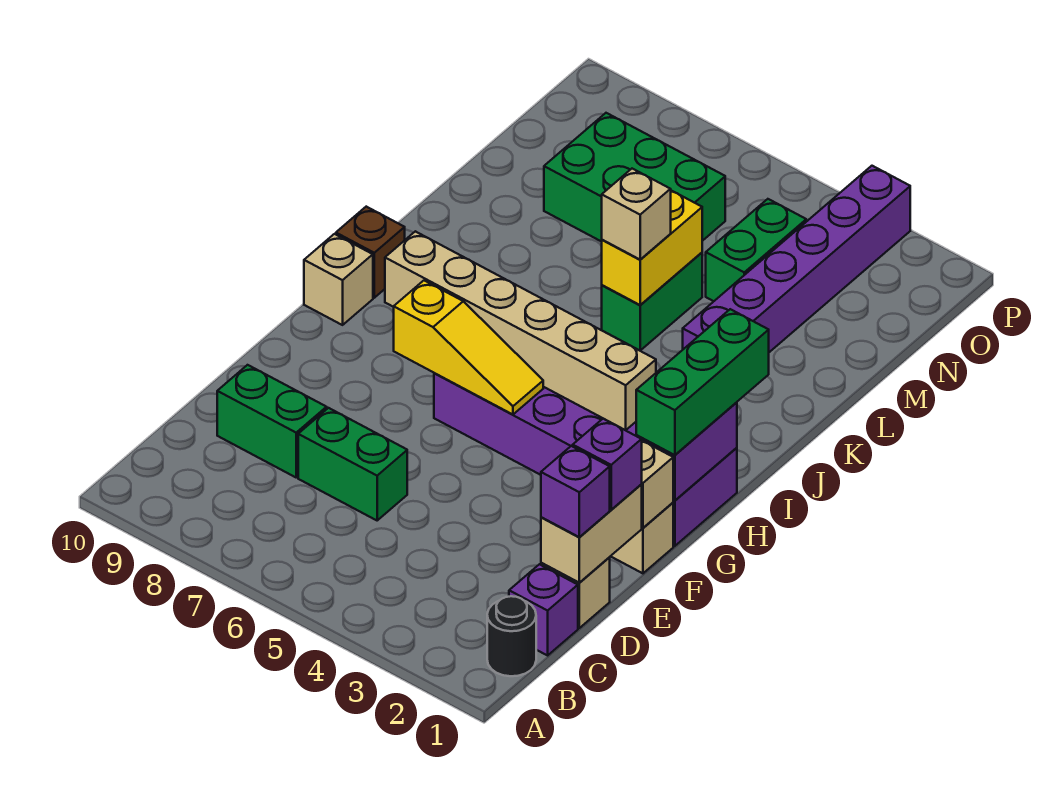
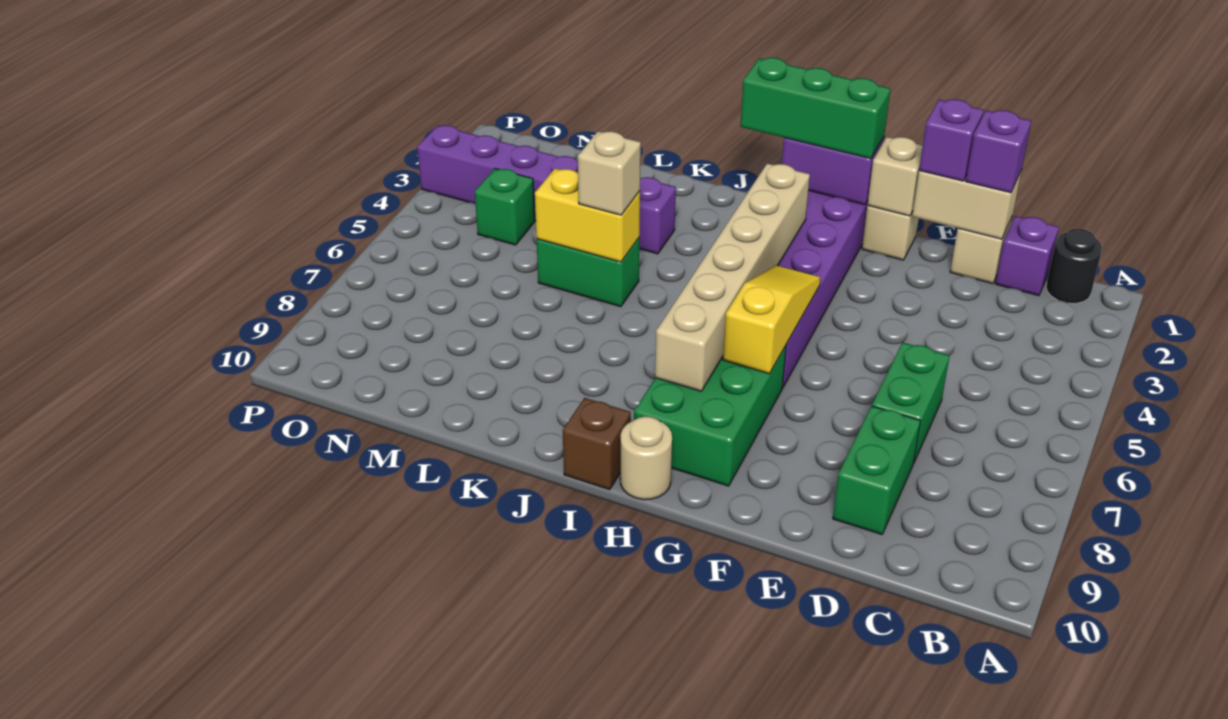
tan 1x1 brick [304,234,373,325] -> tan 1x1 round brick [620,417,672,500]
green 1x2 brick [706,199,806,301] -> green 1x1 brick [475,169,535,245]
green 2x3 brick [544,113,725,242] -> green 2x3 brick moved to [634,346,786,486]

